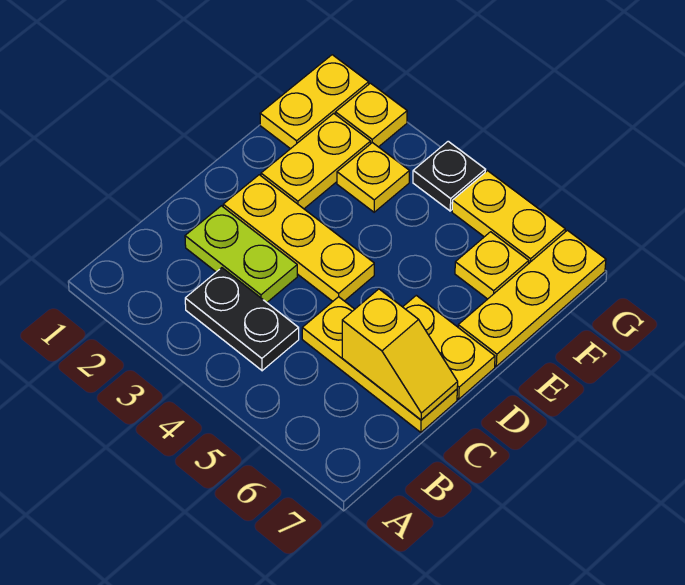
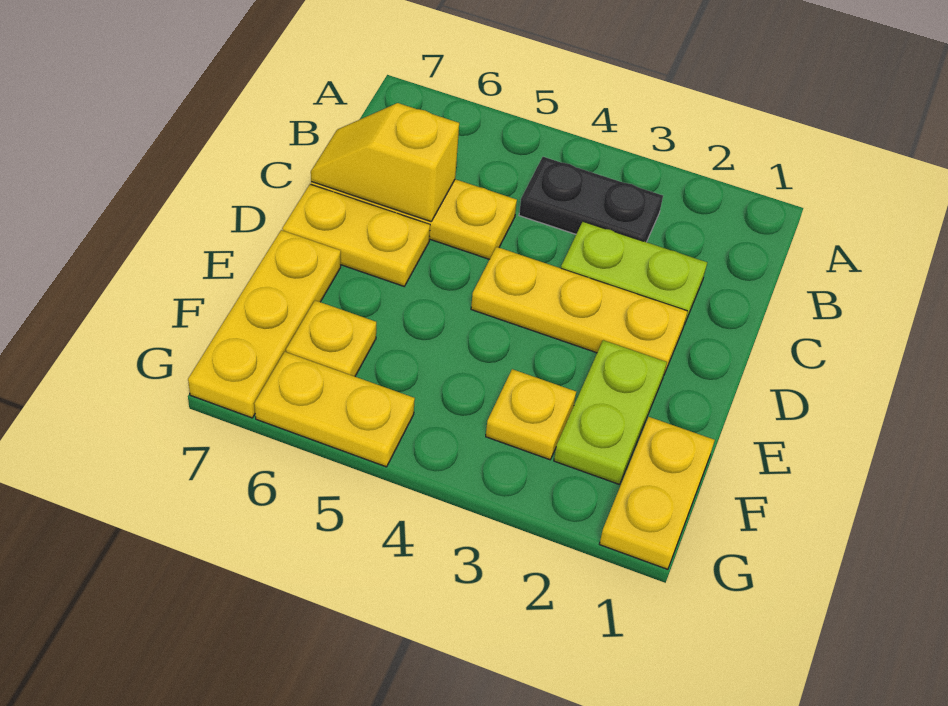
yellow 1x2 plate [261,113,371,209] -> lime 1x2 plate [554,340,667,484]
yellow 1x1 plate [335,83,407,147] -> none
black 1x1 plate [413,141,486,211] -> none

